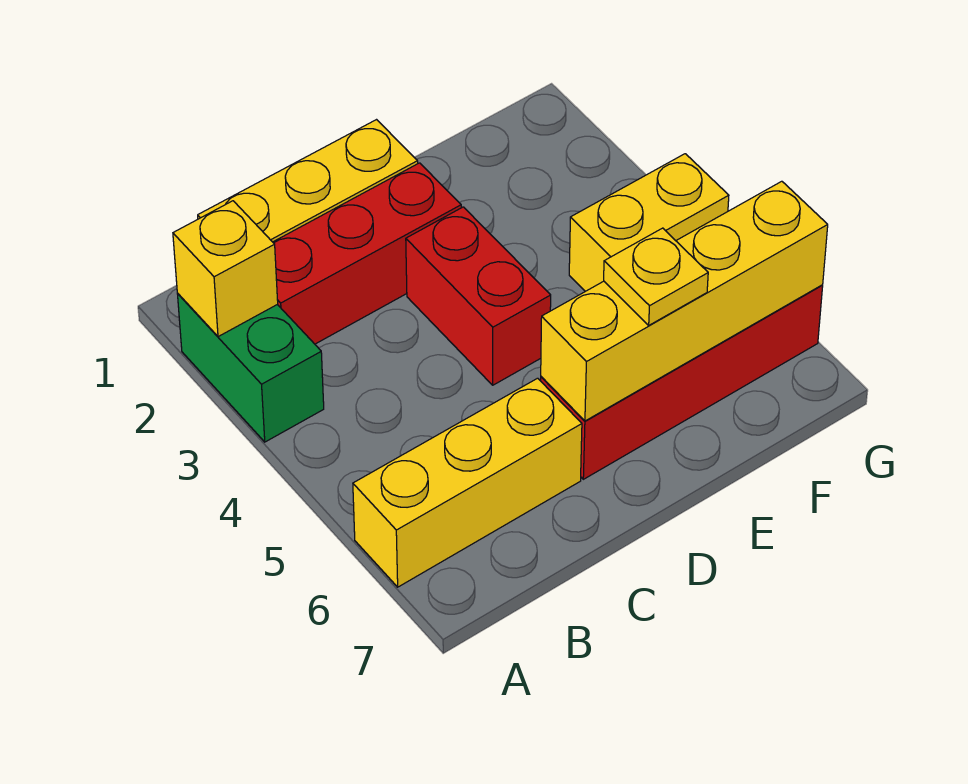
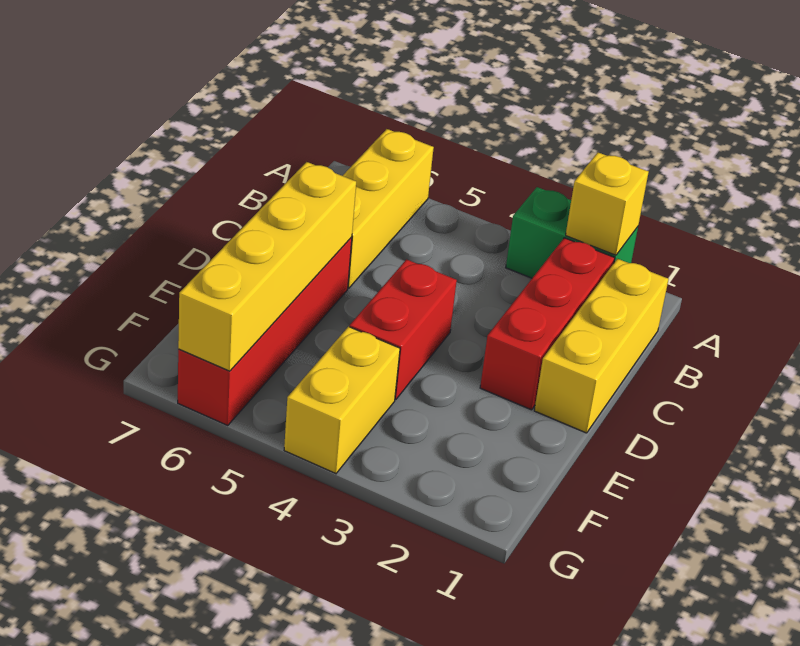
red 1x2 brick [406,207,551,385] -> red 1x2 brick turned to [350,259,457,400]
yellow 1x1 plate [604,228,708,325] -> none

